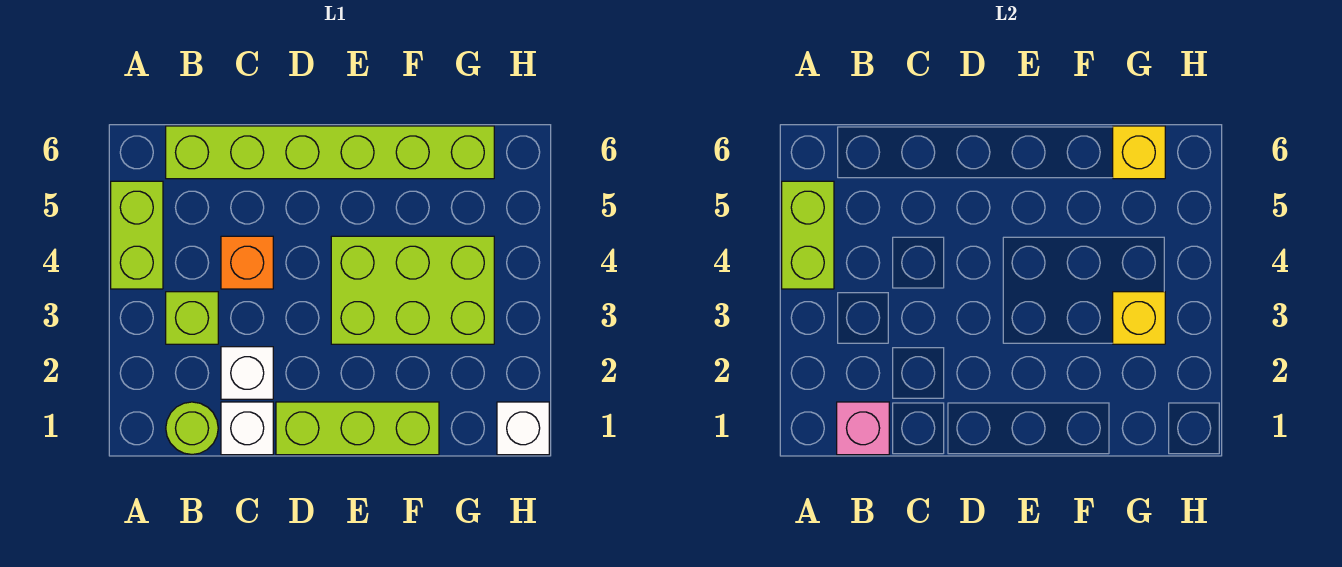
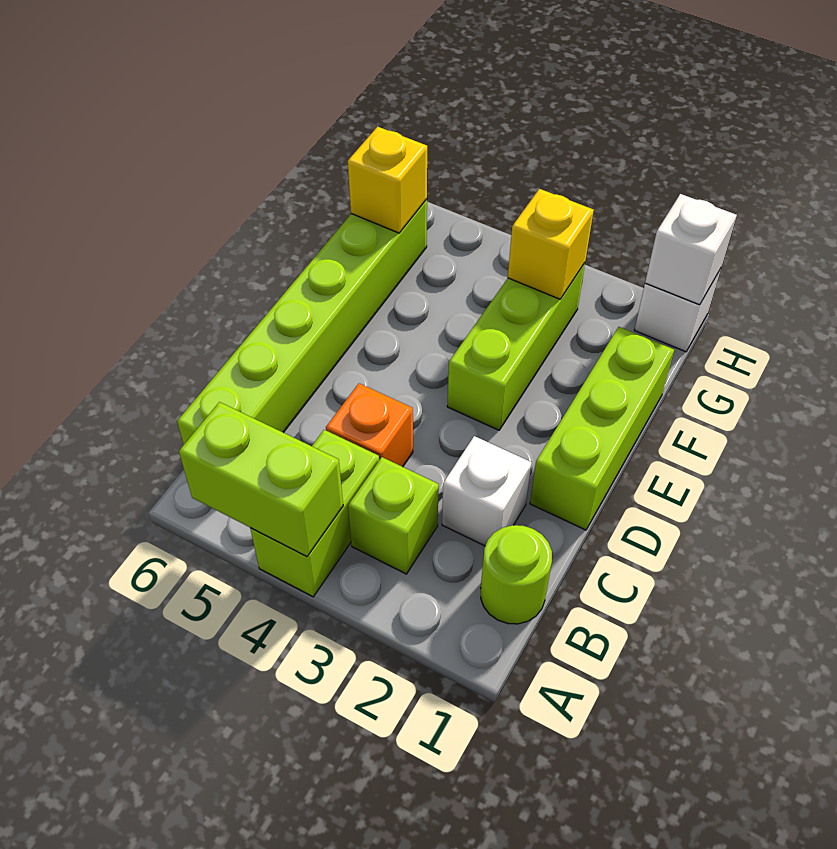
lime 1x2 brick [111,181,163,289] -> lime 1x2 brick turned to [250,430,379,597]
pink 1x1 brick [837,402,889,455] -> none
white 1x1 brick [221,402,273,455] -> white 1x1 brick moved to [645,194,737,305]
lime 2x3 brick [331,236,494,344] -> lime 1x3 brick [447,263,585,430]

